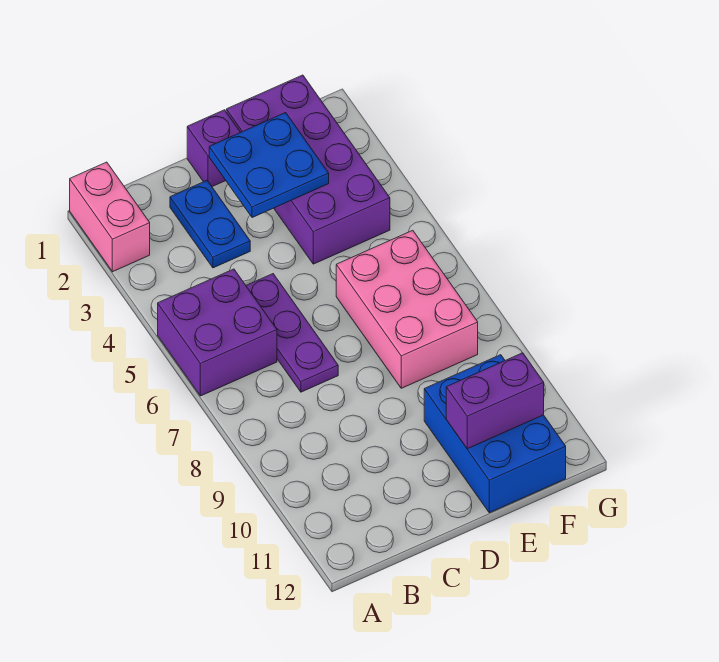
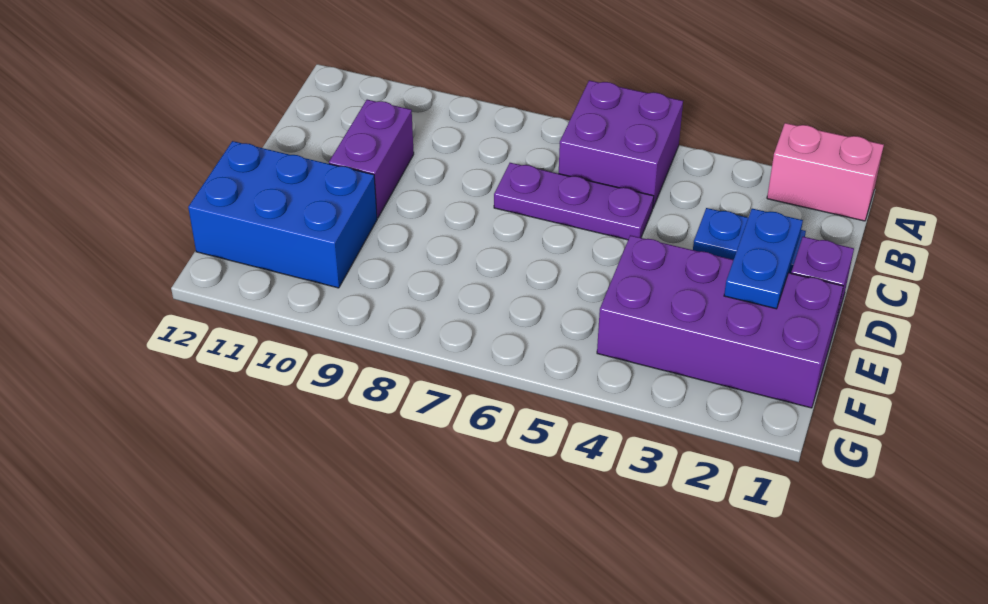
blue 2x2 plate [209,113,329,218] -> blue 1x2 plate [724,209,803,309]
pink 2x3 brick [336,230,478,388] -> none
purple 1x2 brick [446,353,544,449] -> purple 1x2 brick moved to [329,100,414,218]

